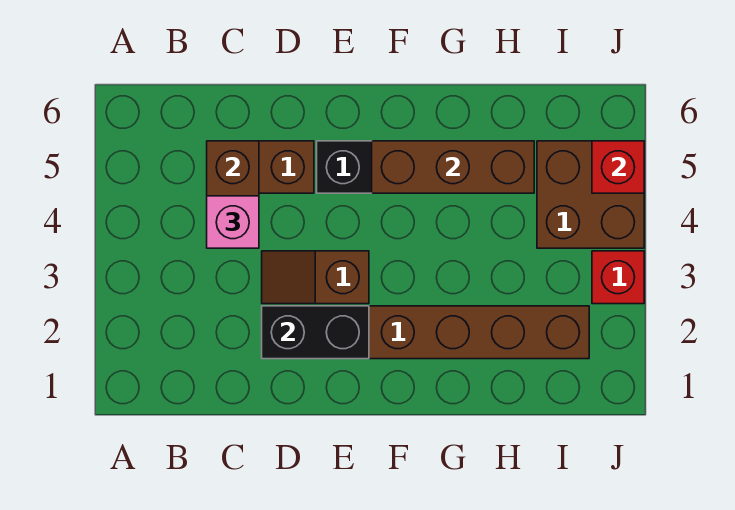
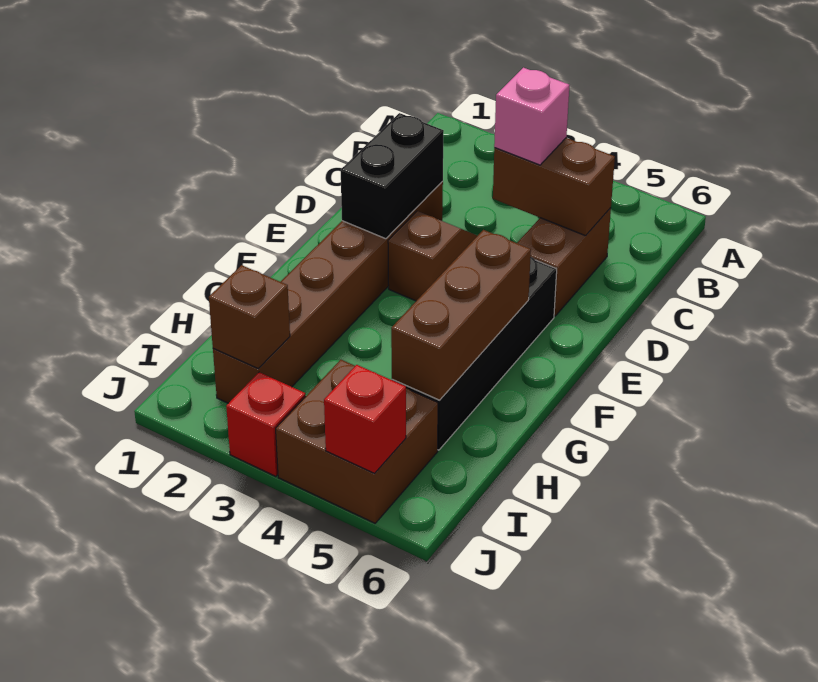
none -> brown 1x1 brick [209,265,290,369]

